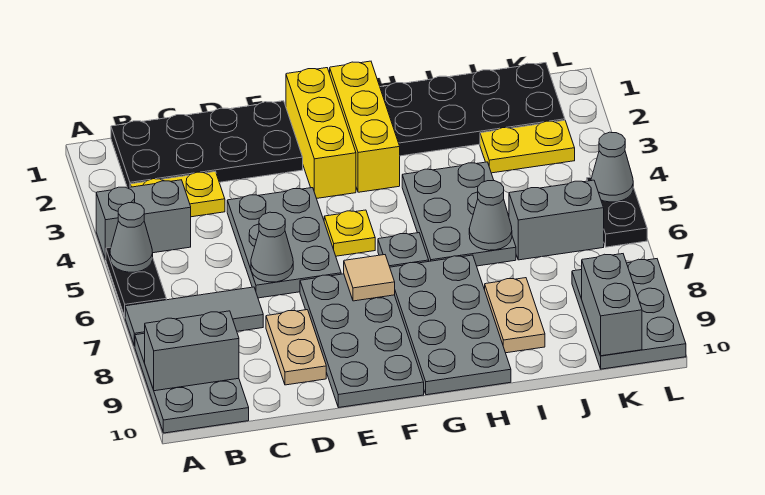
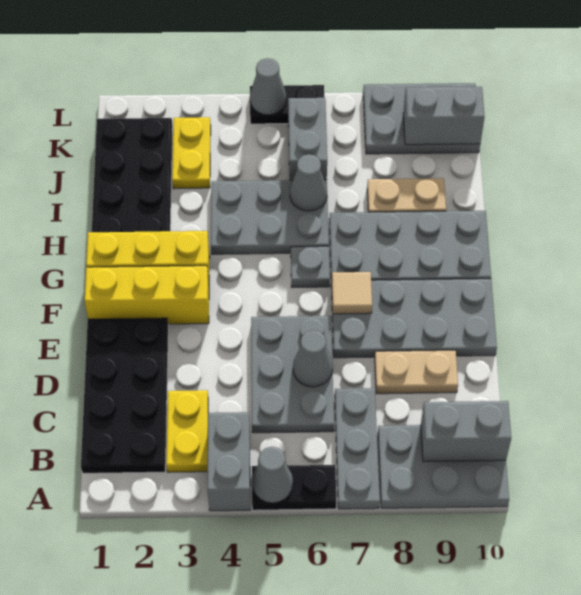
grey 1x3 tile [125,287,263,346] -> grey 1x3 plate [335,388,380,509]
grey 1x2 brick [145,311,239,391] -> grey 1x2 brick turned to [421,401,511,462]
grey 2x3 plate [227,188,341,298] -> grey 2x3 plate turned to [251,316,334,433]
yellow 1x1 plate [324,210,375,256] -> none

